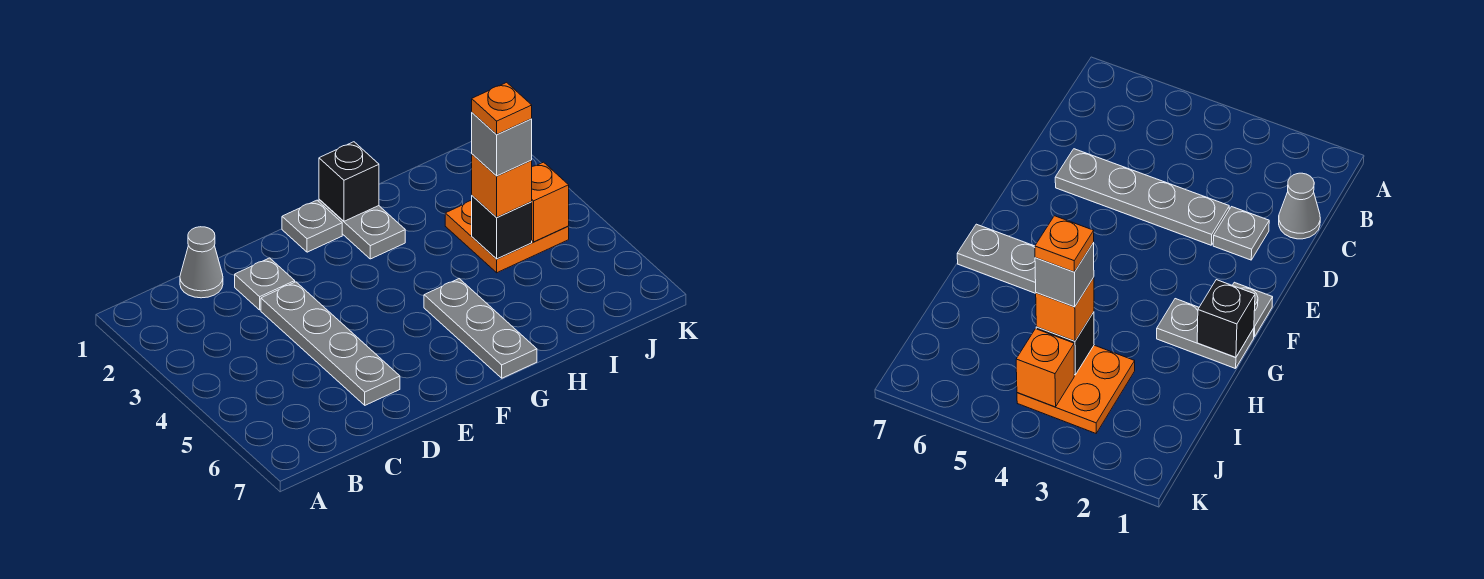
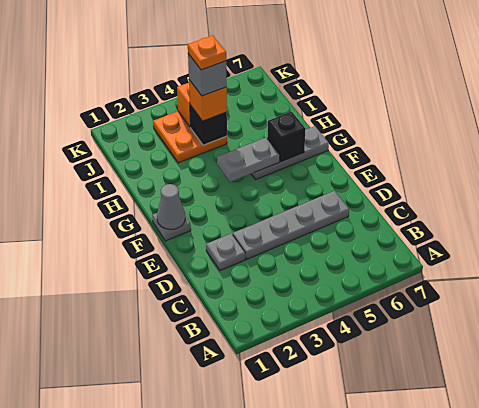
grey 1x1 cone [180,227,223,298] -> grey 1x1 cone moved to [157,184,185,229]
grey 1x2 plate [319,199,405,259] -> grey 1x2 plate moved to [217,138,280,182]
black 1x1 brick [319,142,379,221] -> black 1x1 brick moved to [267,112,306,162]

